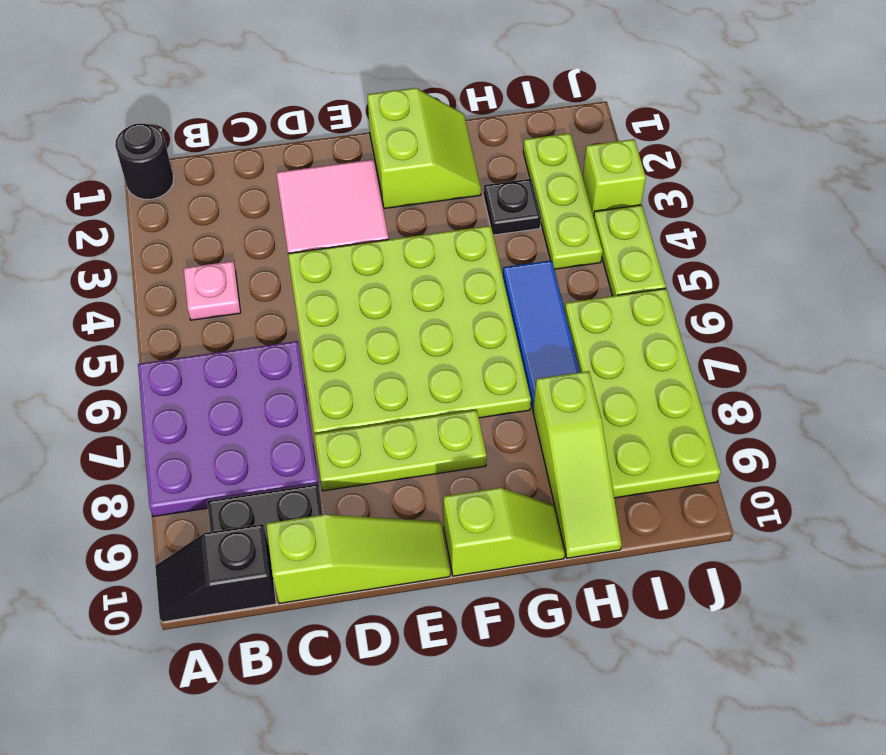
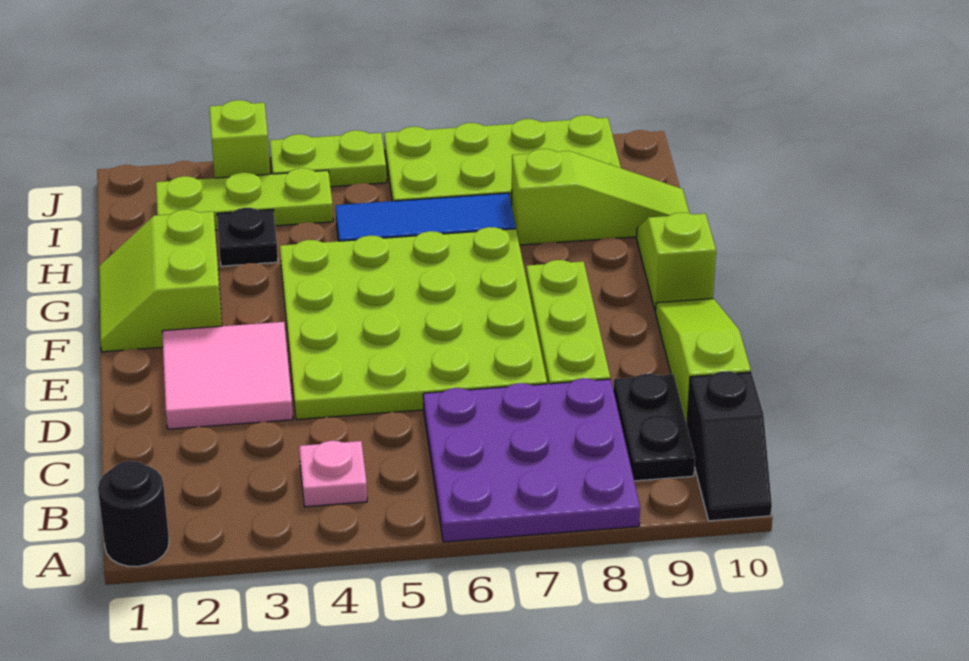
lime 2x2 slope [367,88,481,209] -> lime 2x2 slope turned to [99,210,222,352]

